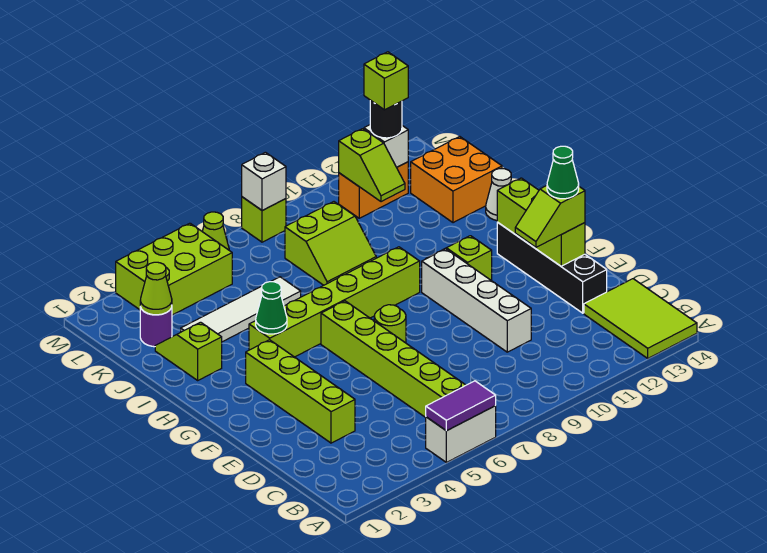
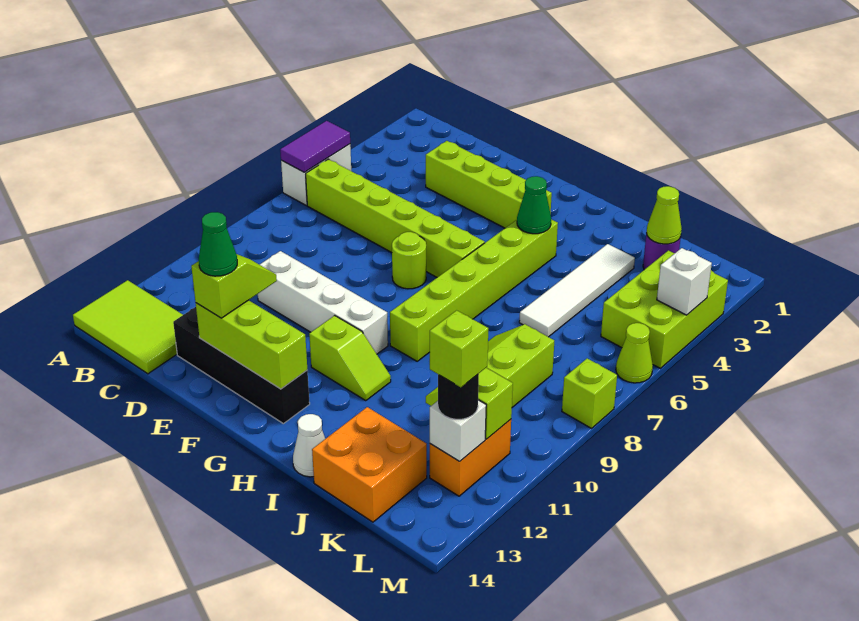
lime 1x2 slope [155,322,222,380] -> none
white 1x1 brick [242,152,286,211] -> white 1x1 brick moved to [657,248,712,315]

